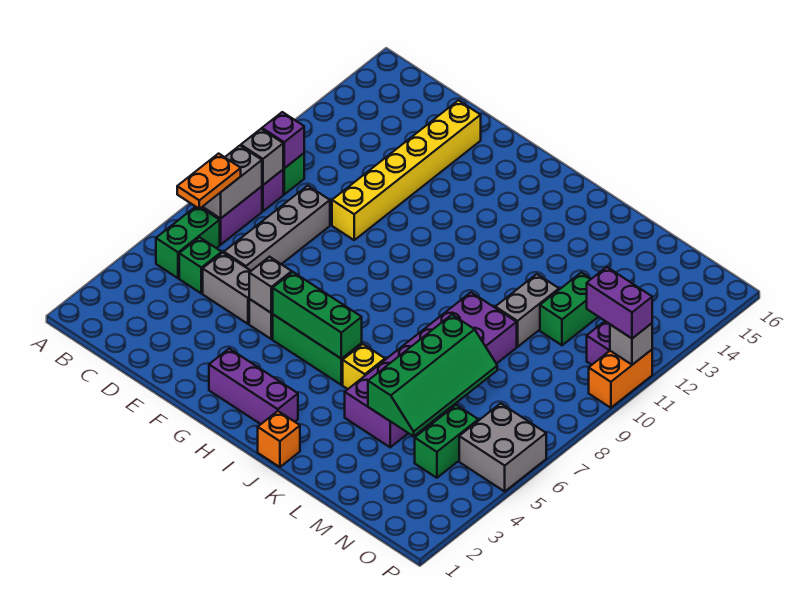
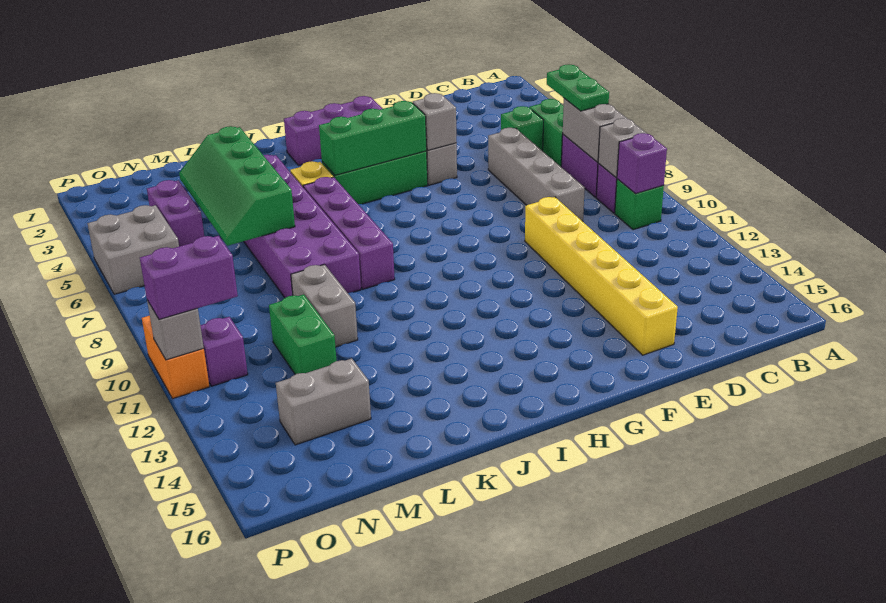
orange 1x2 plate [177,154,241,209] -> green 1x2 plate [547,64,609,111]
grey 1x2 brick [203,253,251,324] -> grey 1x2 brick moved to [276,358,371,445]
orange 1x1 brick [258,411,300,467] -> none
none -> purple 1x4 brick [303,177,395,289]
green 1x2 brick [415,405,478,478] -> purple 1x2 brick [147,180,204,246]

